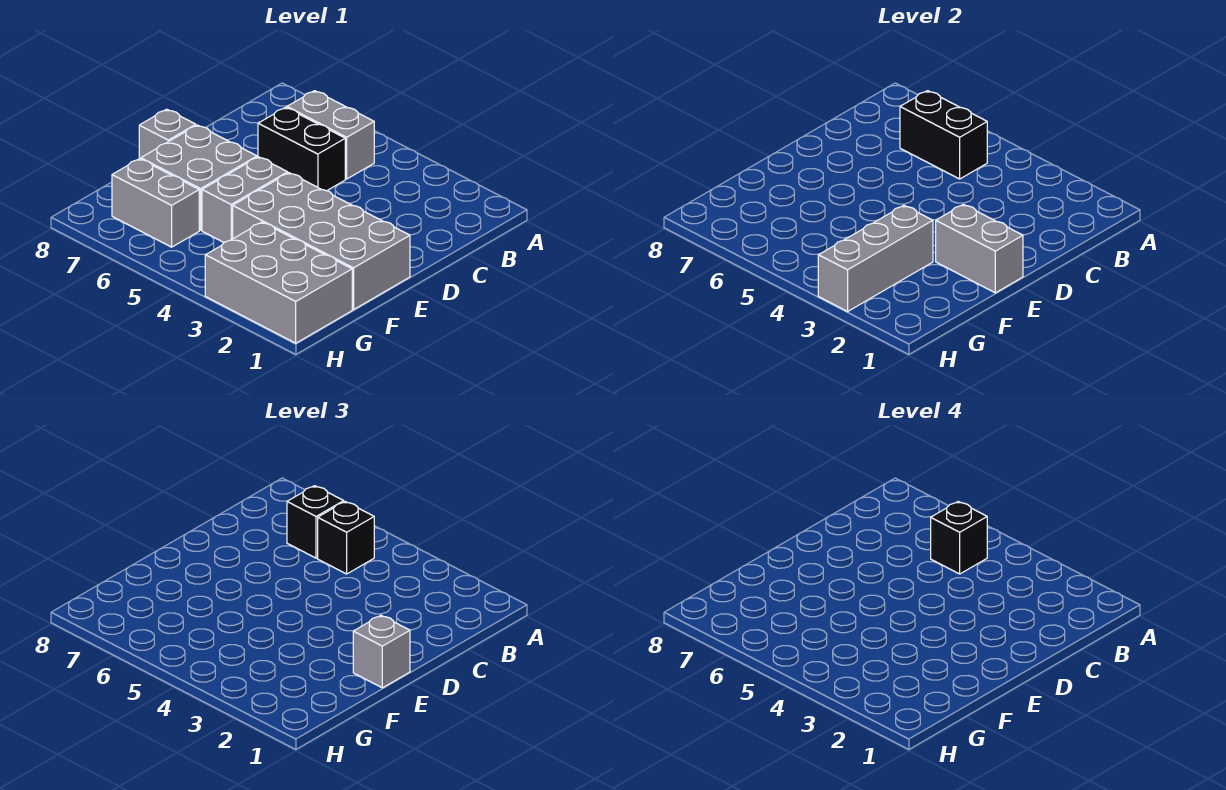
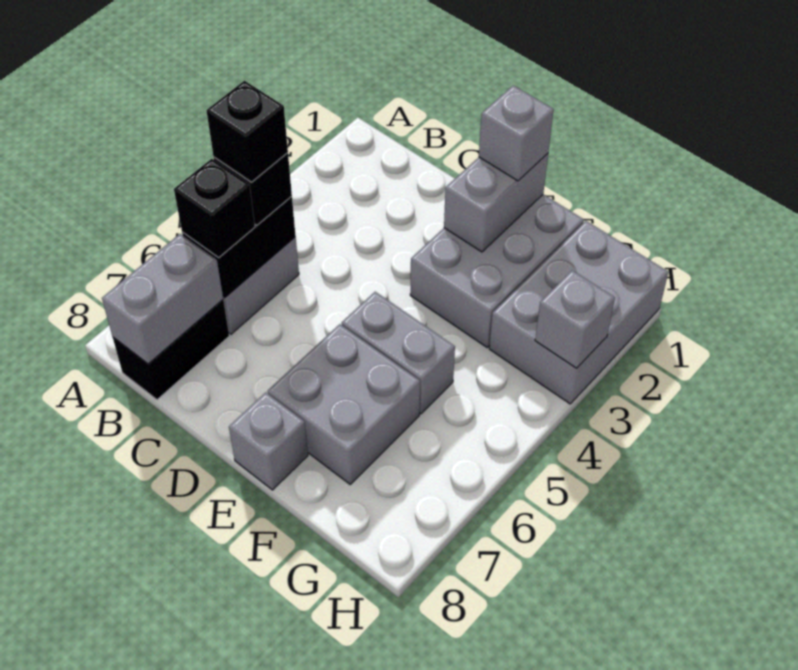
black 1x2 brick [258,107,345,191] -> black 1x2 brick moved to [113,300,229,400]
grey 2x4 brick [233,173,410,310] -> grey 2x3 brick [410,194,584,347]
grey 1x3 brick [818,205,933,311] -> grey 1x1 brick [535,270,615,368]
grey 1x2 brick [112,159,199,247] -> grey 1x2 brick moved to [102,234,223,364]

